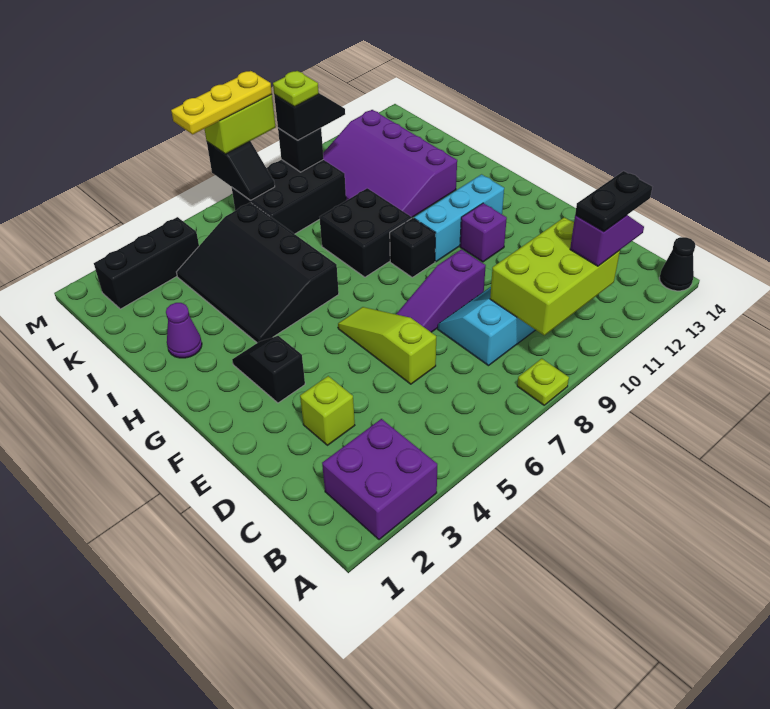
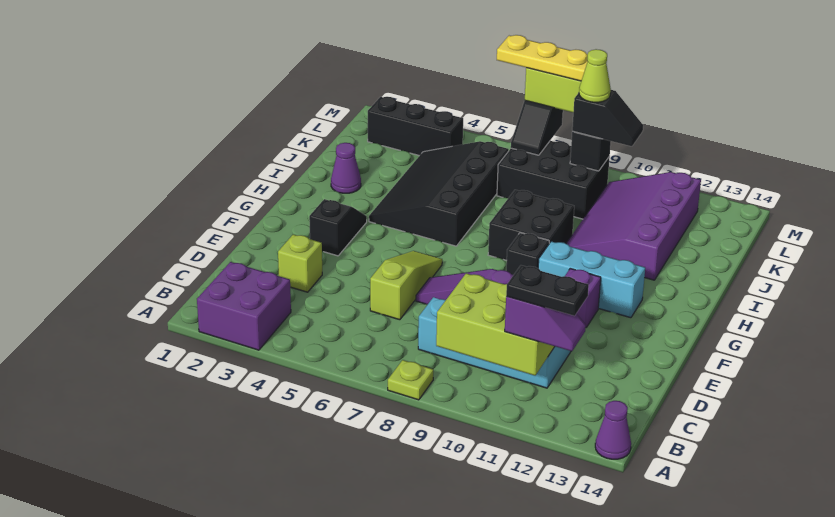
black 1x1 cone [659,237,695,291] -> purple 1x1 cone [595,401,631,459]
lime 1x1 plate [273,71,319,107] -> lime 1x1 cone [579,49,611,102]

